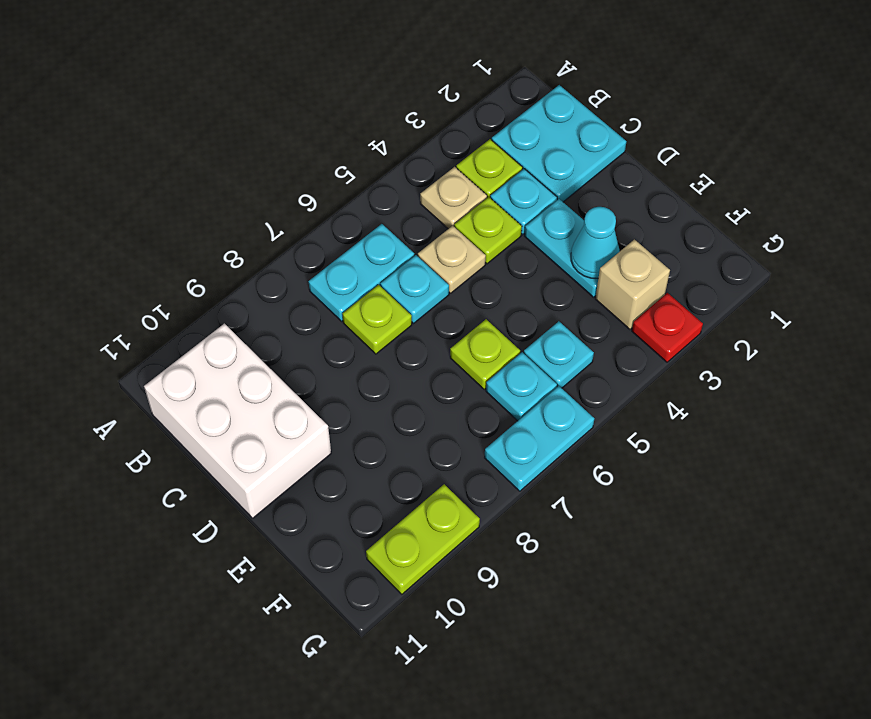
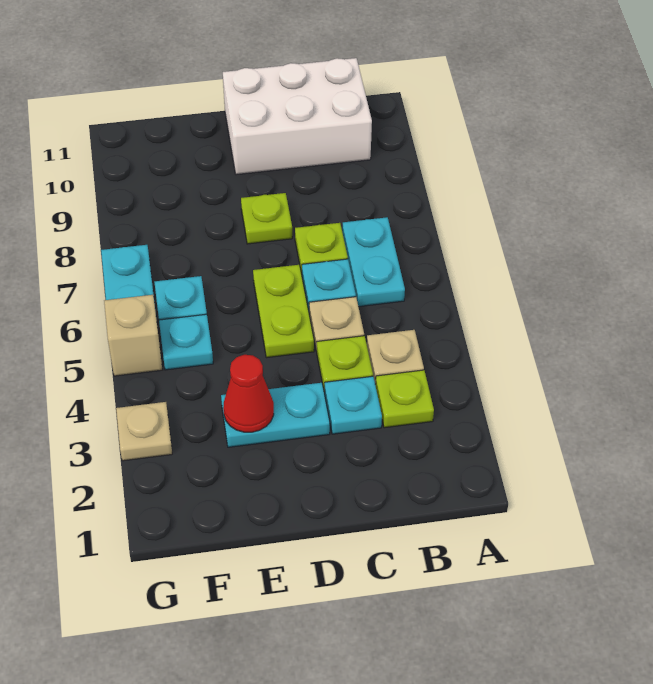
cyan 2x2 plate [492,85,626,202] -> none
cyan 1x1 cone [571,207,620,278] -> red 1x1 cone [223,355,274,432]
lime 1x1 plate [450,319,520,389] -> lime 1x1 plate moved to [241,193,292,244]
tan 1x1 brick [595,240,670,329] -> tan 1x1 brick moved to [104,295,162,376]
red 1x1 plate [632,293,703,362] -> tan 1x1 plate [116,402,172,461]
lime 1x2 plate [366,484,480,594] -> lime 1x2 plate moved to [253,265,314,358]

